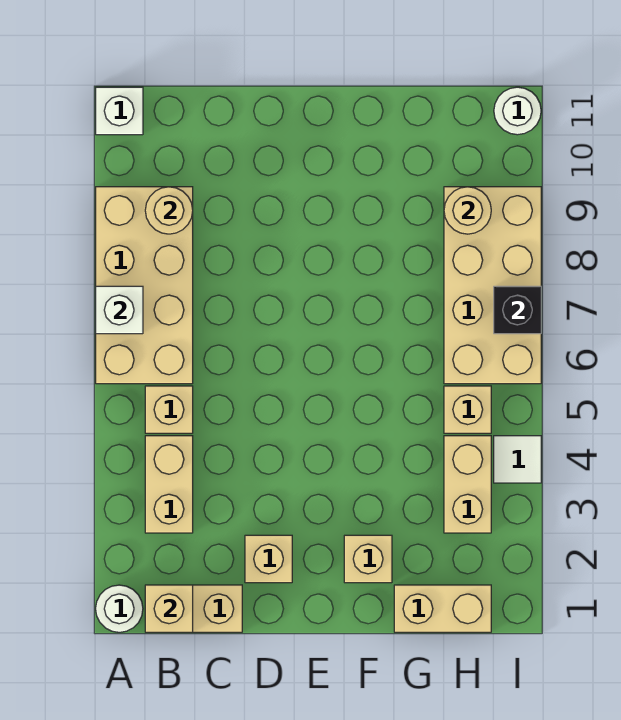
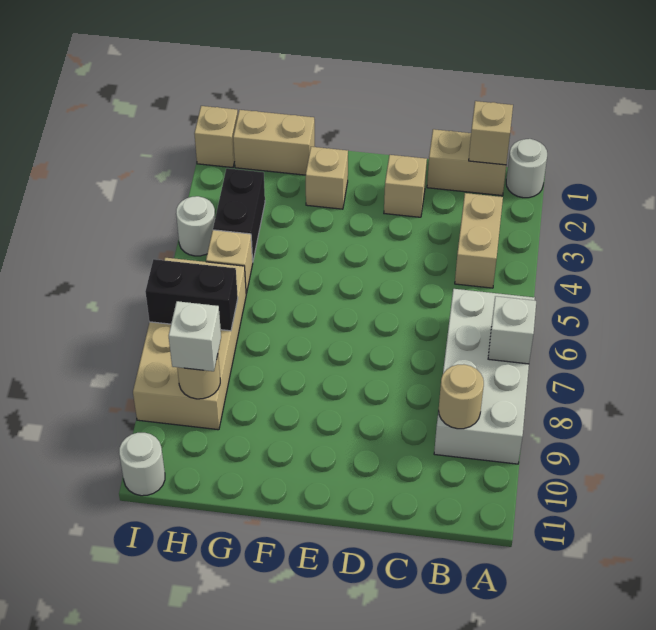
tan 2x4 brick [96,187,193,384] -> white 2x4 brick [434,289,535,464]
white 1x1 brick [96,87,143,135] -> white 1x1 brick moved to [169,301,221,371]
tan 1x1 brick [145,386,193,433] -> tan 1x1 brick moved to [194,106,238,168]
tan 1x2 brick [444,436,491,533] -> black 1x2 brick [213,168,265,260]
white 1x1 tile [494,436,541,483] -> white 1x1 round brick [176,196,215,256]
black 1x1 brick [494,286,541,334] -> black 1x2 brick [145,259,238,331]

